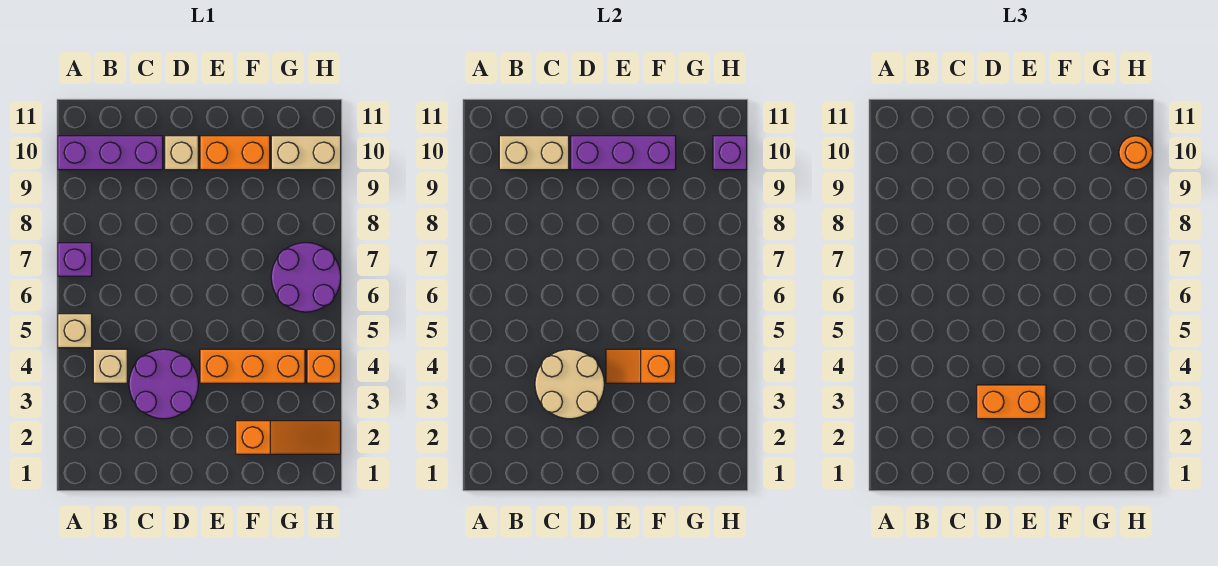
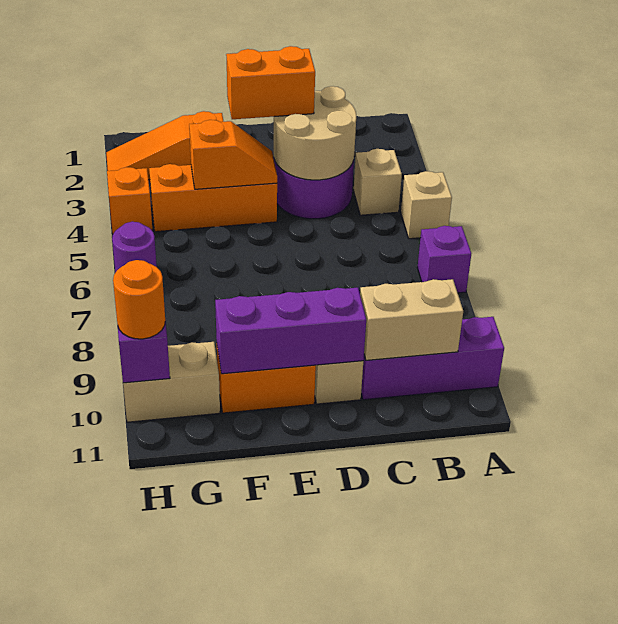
purple 2x2 round brick [271,243,341,312] -> purple 1x1 round brick [112,222,157,273]

